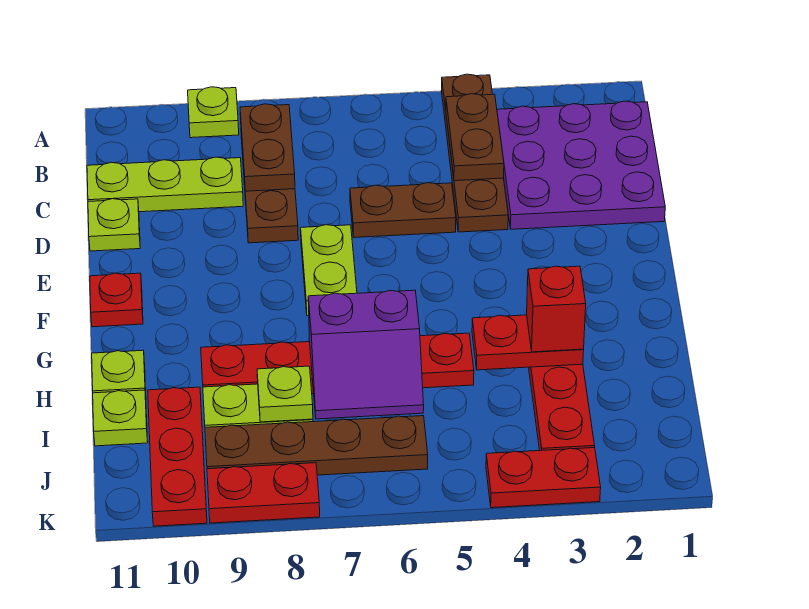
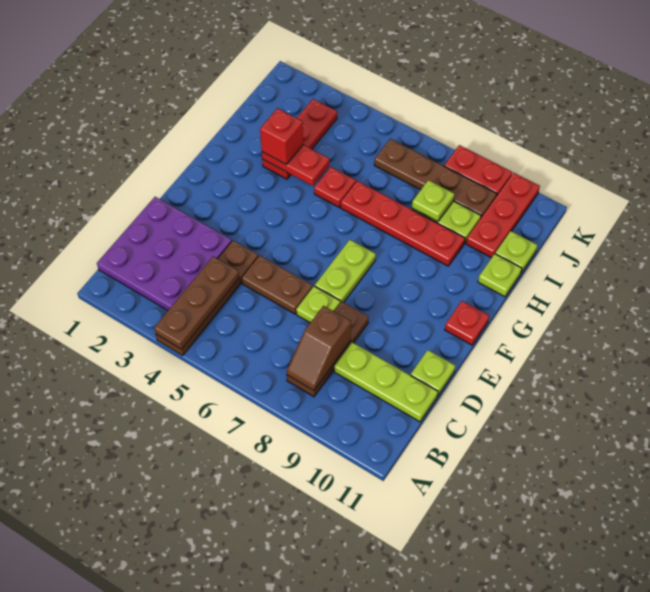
lime 1x1 plate [188,87,239,138] -> lime 1x1 plate moved to [296,286,340,323]
brown 1x2 plate [446,94,504,181] -> brown 1x3 plate [154,257,239,349]
brown 1x2 plate [240,104,295,191] -> brown 1x2 slope [286,306,351,391]
purple 2x2 slope [308,290,424,419] -> none
red 1x2 plate [486,448,601,508] -> none

